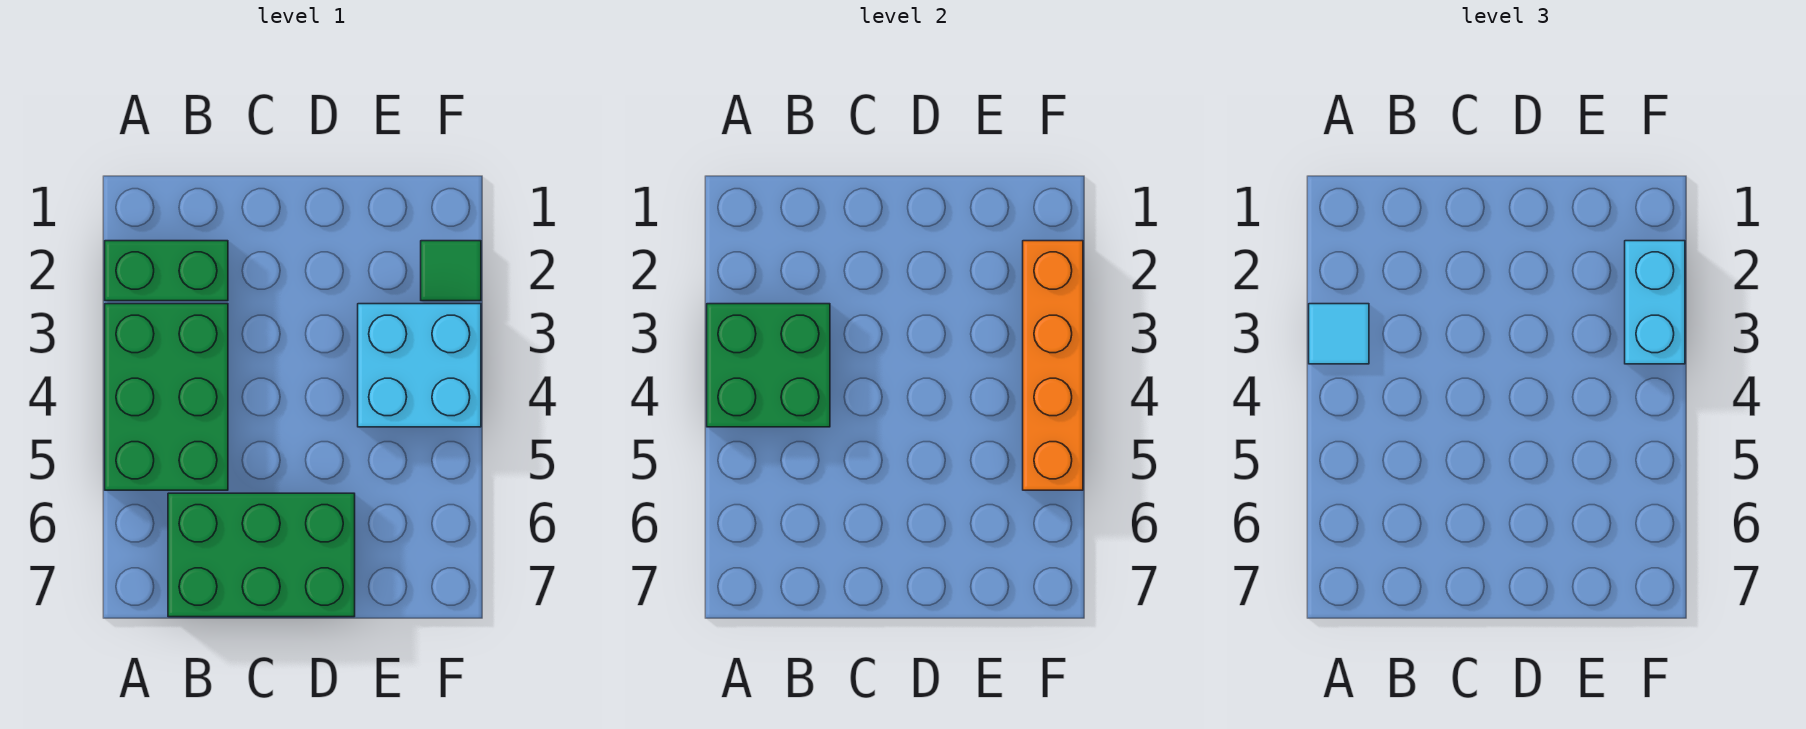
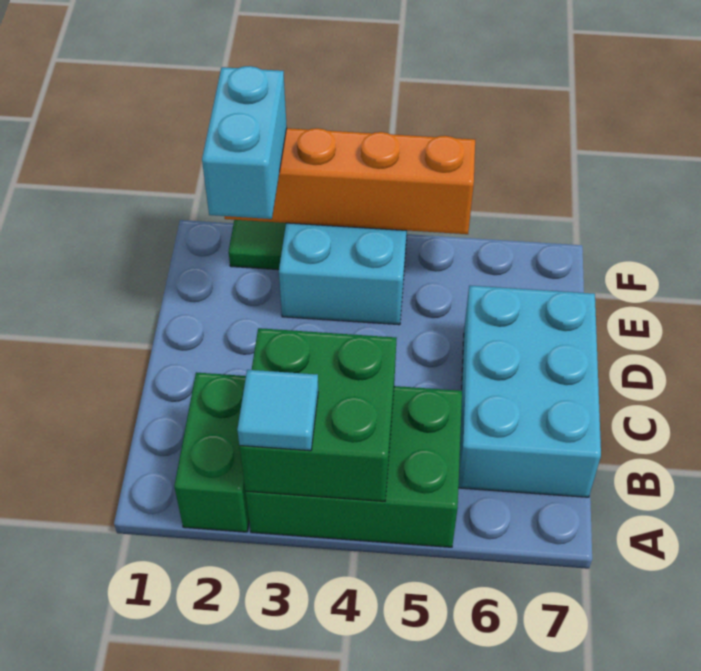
green 2x3 brick [168,493,355,617] -> cyan 2x3 brick [458,286,601,497]
cyan 1x2 brick [1625,241,1685,364] -> cyan 1x2 brick turned to [202,66,287,219]

